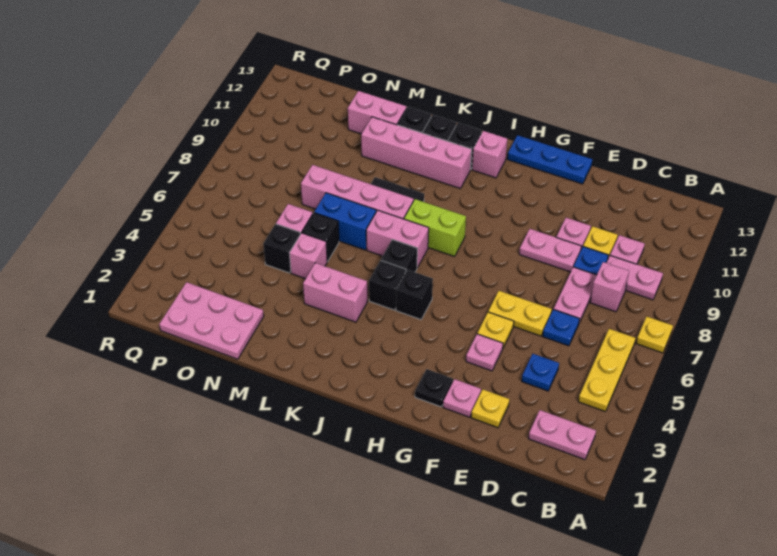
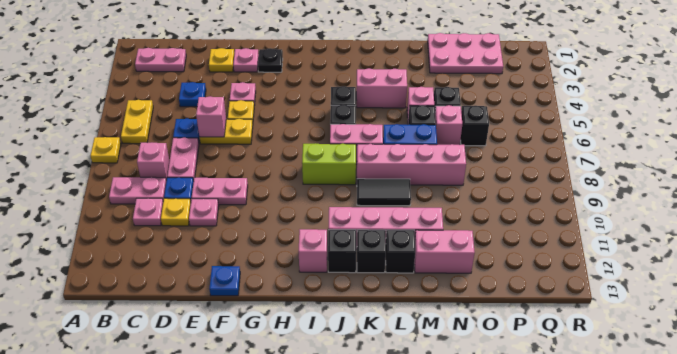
yellow 1x3 plate [578,329,635,412] -> yellow 1x2 plate [121,100,153,144]
none -> pink 1x1 brick [196,96,226,137]
blue 1x3 plate [507,135,592,184] -> blue 1x1 plate [209,266,240,296]
black 1x1 brick [396,270,433,319] -> black 1x1 brick moved to [460,106,489,146]

